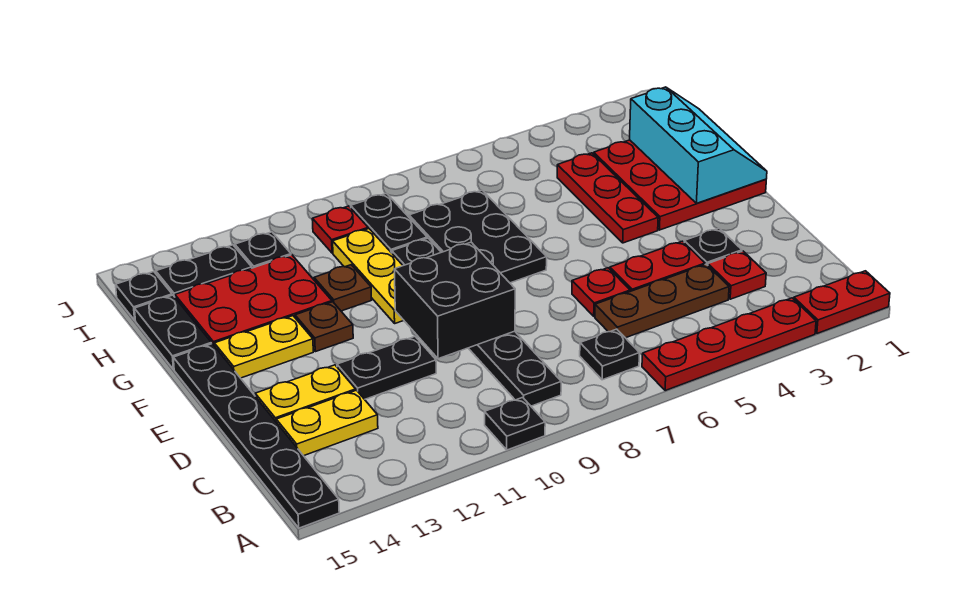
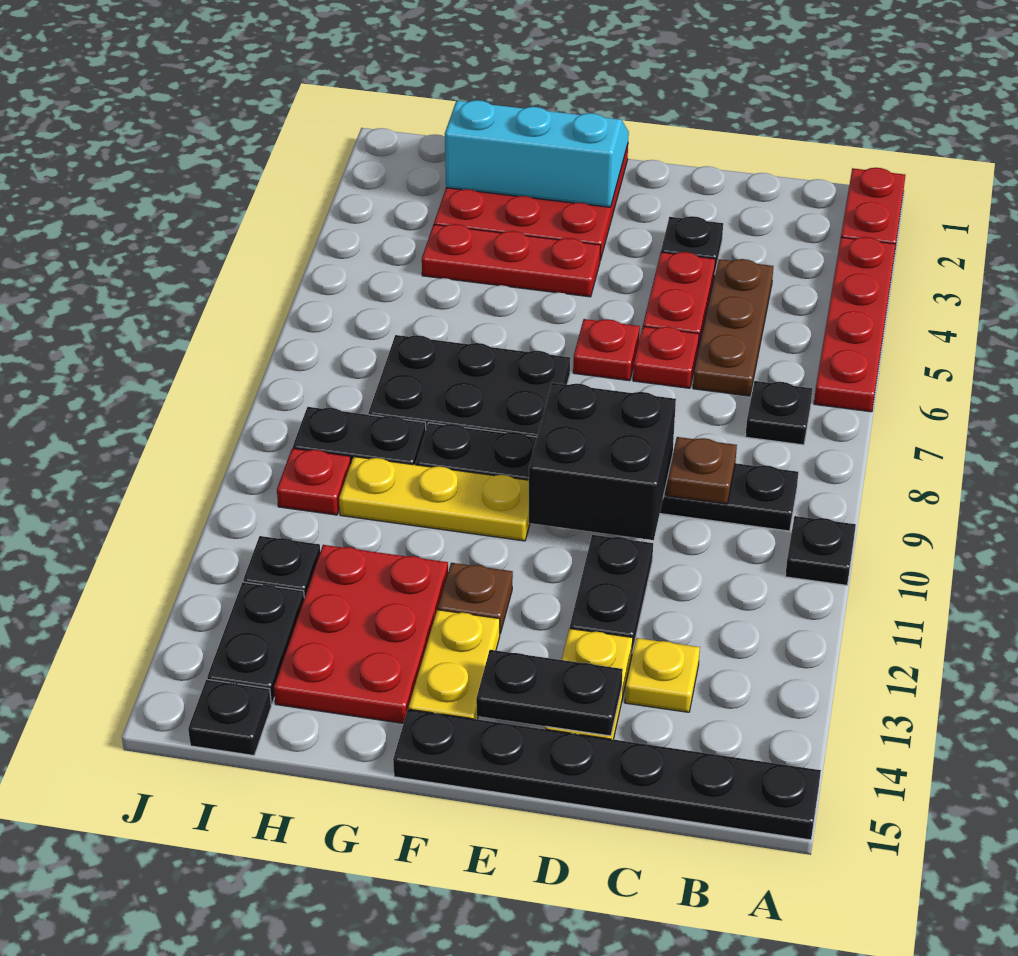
red 1x1 plate [708,251,766,299] -> red 1x1 plate moved to [573,319,640,381]
yellow 1x2 plate [276,390,378,456] -> yellow 1x1 plate [625,638,700,712]
brown 1x1 plate [314,265,371,311] -> brown 1x1 plate moved to [667,437,737,504]
black 1x2 plate [135,295,211,370] -> black 1x2 plate moved to [476,650,623,736]

